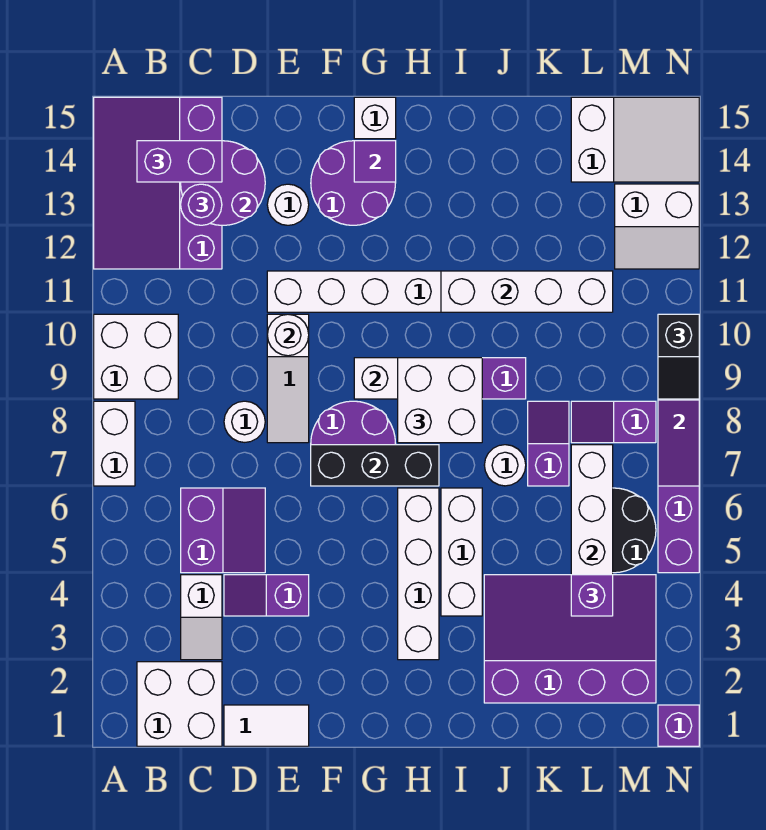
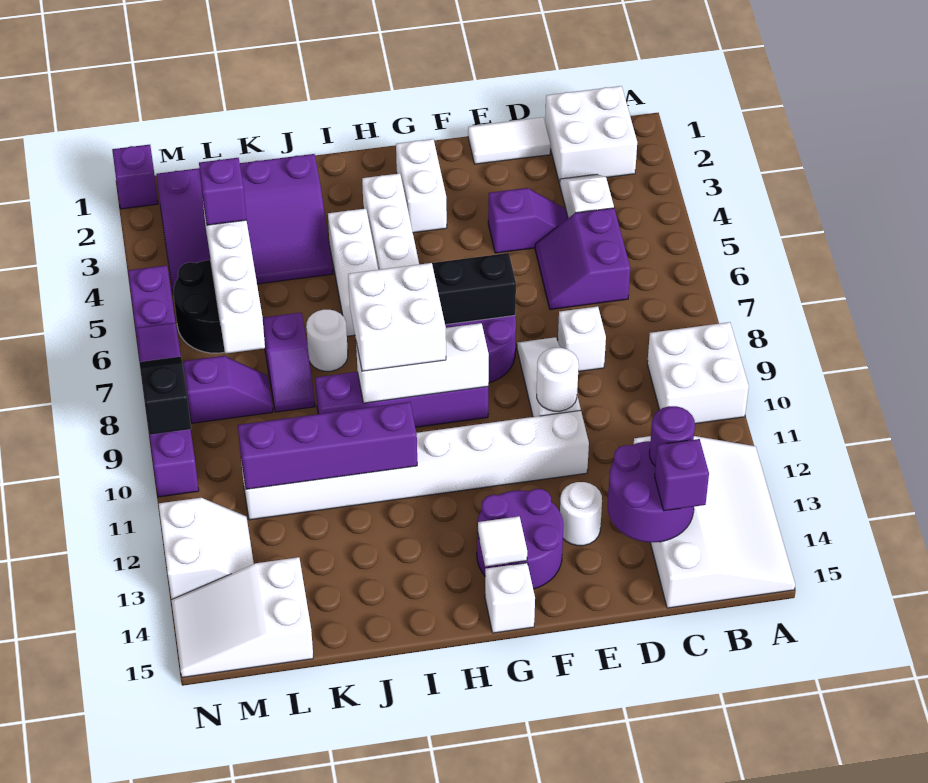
white 1x2 brick [94,401,135,486] -> white 1x2 brick moved to [396,139,447,233]
purple 3x4 slope [94,97,222,269] -> white 3x4 slope [634,436,795,608]
purple 1x2 brick [137,141,222,182] -> purple 1x1 brick [655,439,709,511]
white 1x1 round brick [224,401,265,442] -> white 1x1 brick [558,306,606,371]
purple 1x1 tile [354,141,396,182] -> white 1x1 tile [478,516,527,566]
white 1x4 brick [441,271,613,312] -> purple 1x4 brick [238,402,417,489]
white 2x2 slope [615,184,699,269] -> white 2x2 slope turned to [159,498,254,600]

